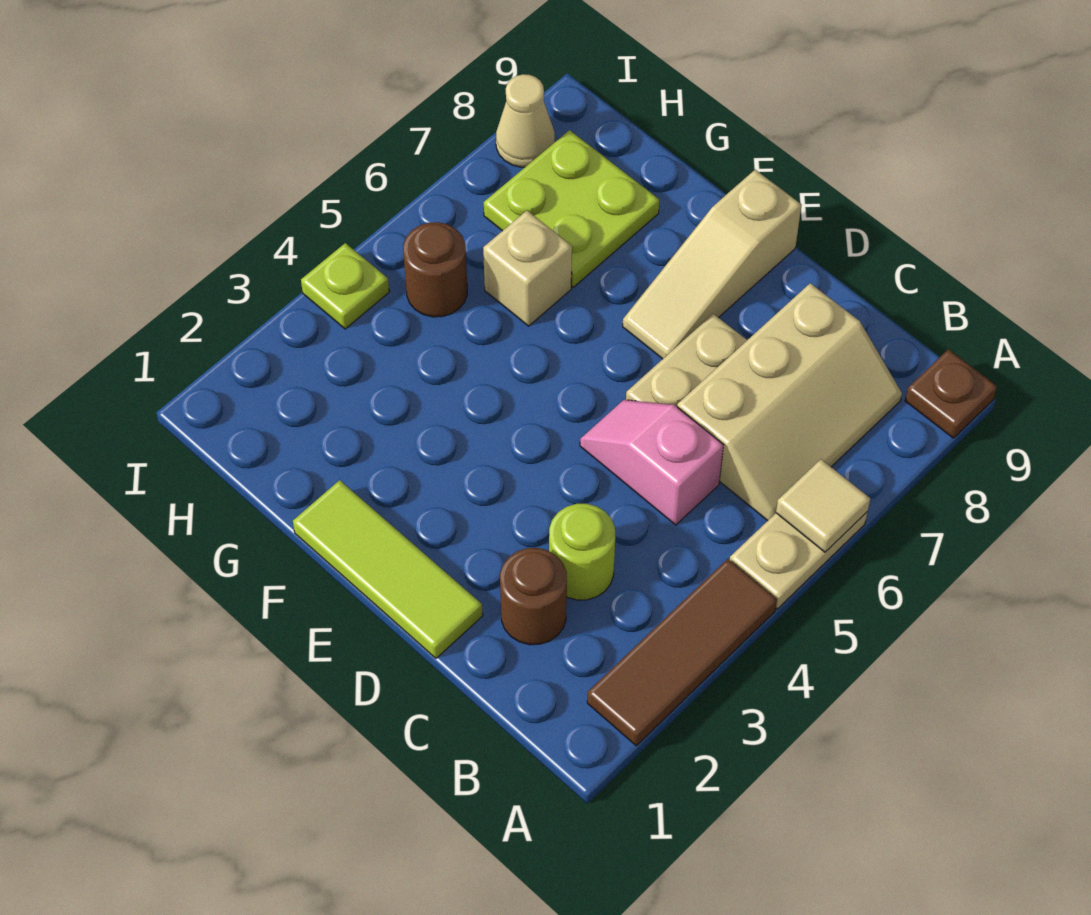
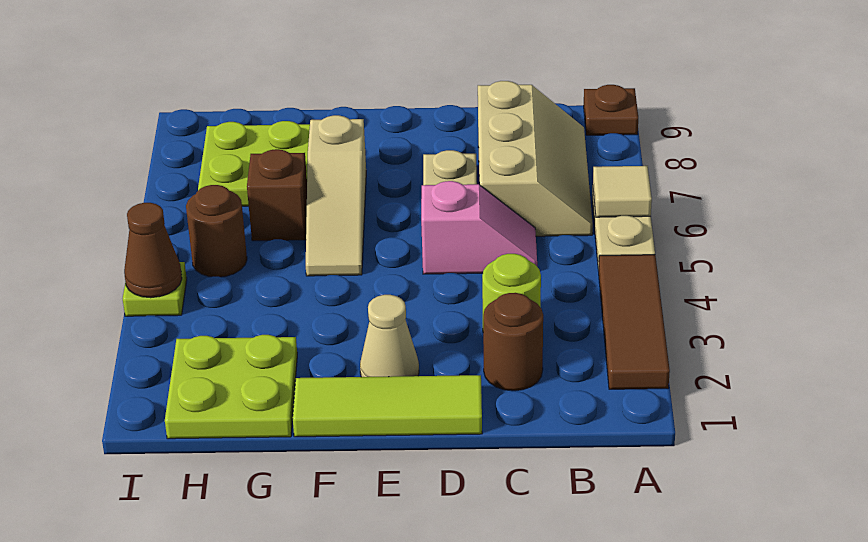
pink 1x2 slope [580,400,724,525] -> pink 1x2 slope turned to [421,181,537,274]
tan 1x3 slope [623,170,801,359] -> tan 1x3 slope moved to [306,115,366,276]
none -> lime 2x2 plate [165,335,297,439]
tan 1x1 brick [483,211,572,326] -> brown 1x1 brick [247,149,307,241]
none -> brown 1x1 cone [124,203,182,298]
tan 1x1 cone [496,74,555,167] -> tan 1x1 cone moved to [360,295,419,377]

